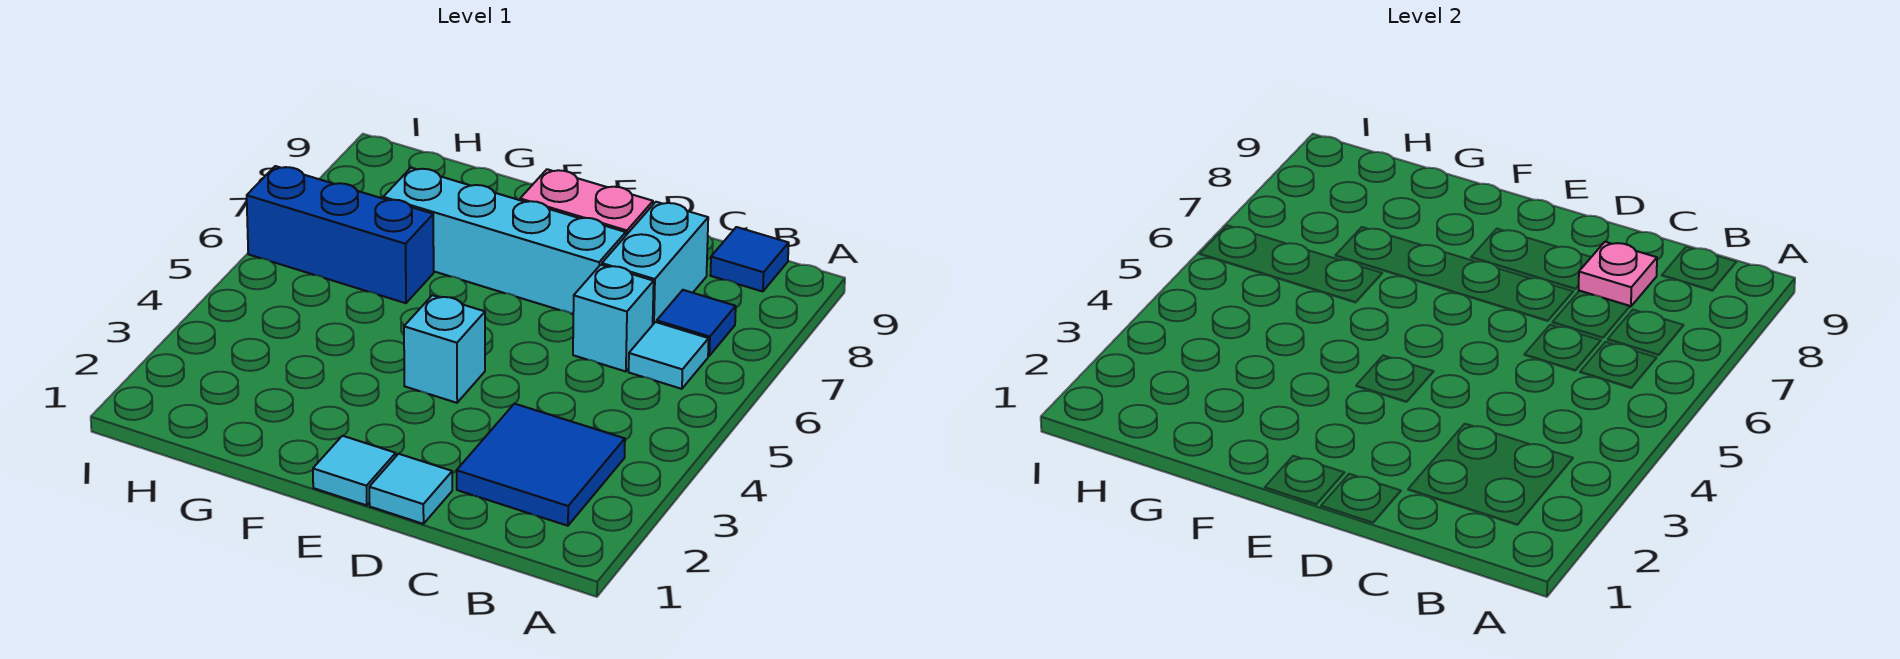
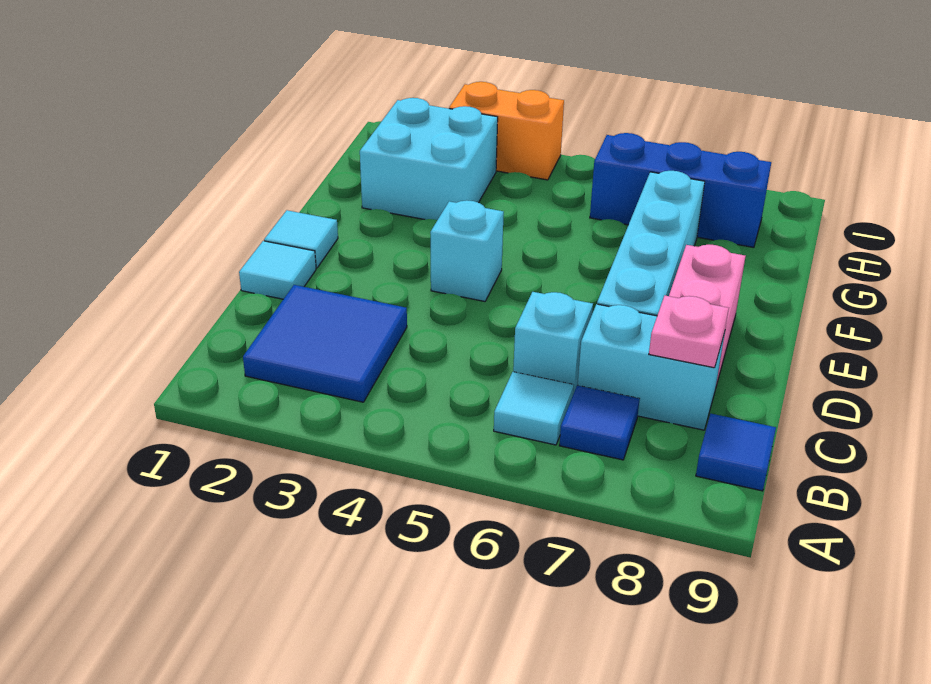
none -> cyan 2x2 brick [360,98,498,220]
blue 1x3 brick [247,166,434,303] -> blue 1x3 brick turned to [590,133,771,247]
none -> orange 1x2 brick [449,82,564,180]

